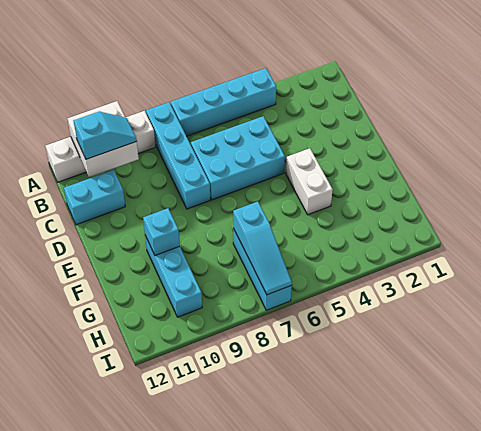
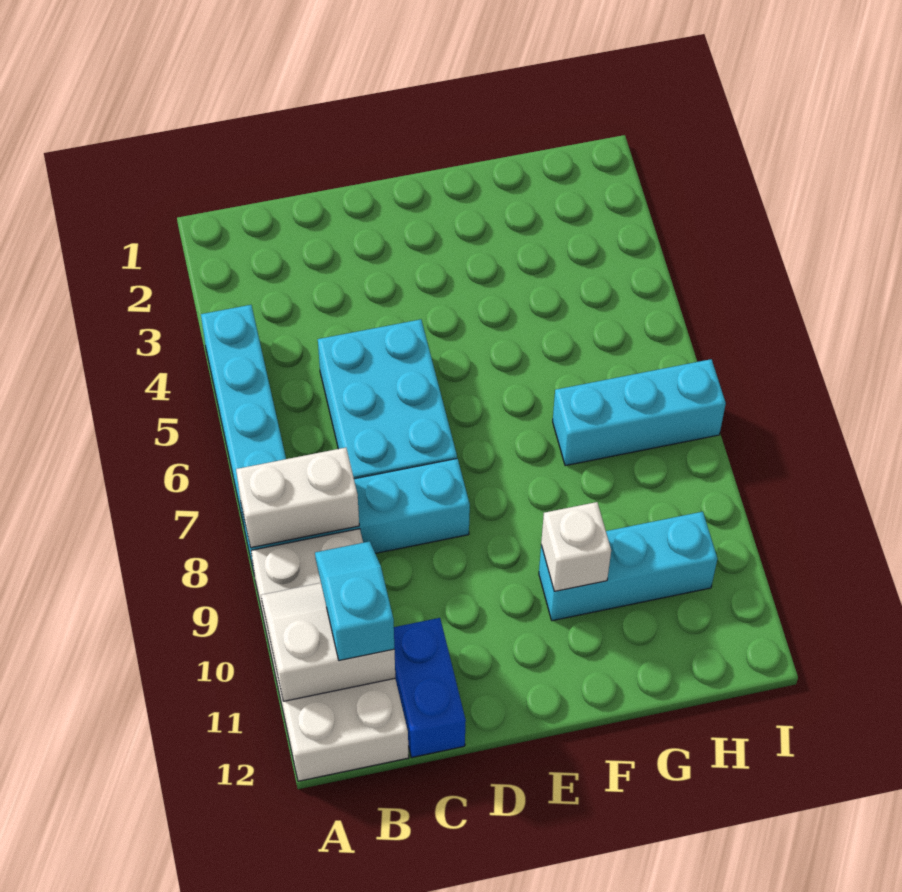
white 1x4 brick [46,111,156,182] -> white 2x4 brick [251,529,409,781]
white 2x2 brick [67,101,139,177] -> white 2x2 slope [261,583,395,701]
cyan 1x2 brick [64,170,125,225] -> blue 1x2 brick [394,618,466,757]
white 1x2 brick [286,148,333,215] -> white 1x2 brick moved to [236,448,359,548]
cyan 1x1 brick [143,208,180,255] -> white 1x1 brick [541,502,611,591]
cyan 1x3 slope [233,202,292,295] -> none

